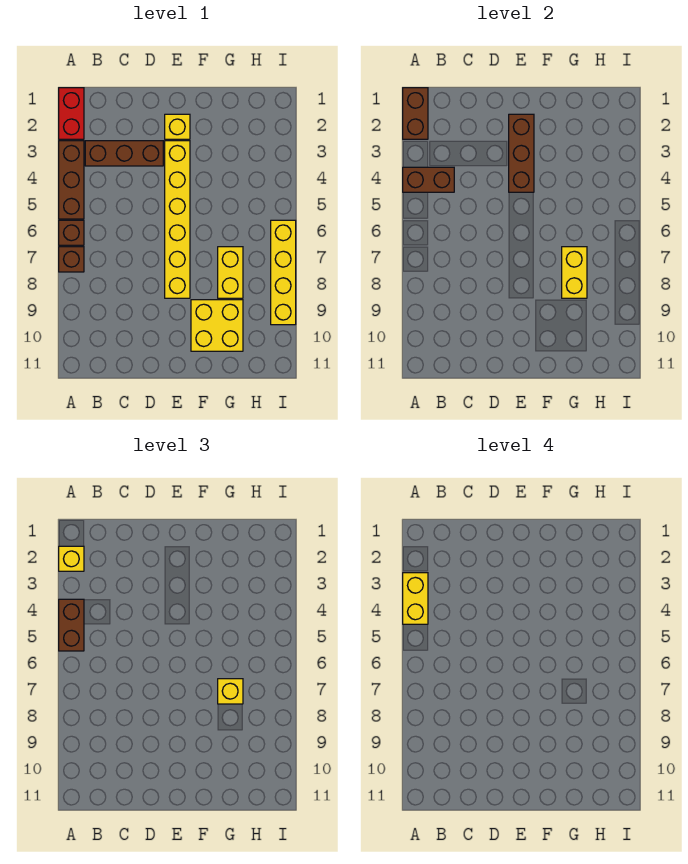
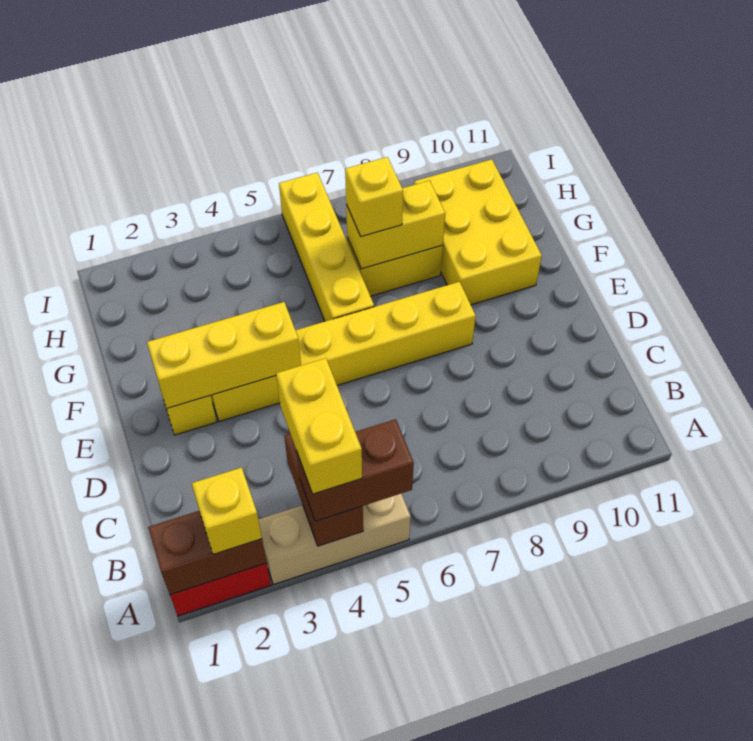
brown 1x3 brick [59,141,84,219] -> tan 1x3 brick [258,494,411,585]
yellow 1x2 brick [403,573,428,624] -> yellow 1x2 brick turned to [276,358,362,494]
brown 1x1 brick [59,220,84,245] -> none
brown 1x1 brick [59,247,84,272] -> none
brown 1x3 brick [85,141,163,166] -> none
brown 1x3 brick [509,114,534,192] -> yellow 1x3 brick [147,302,301,408]
yellow 2x2 brick [191,300,243,351] -> yellow 2x3 brick [414,159,542,305]
yellow 1x4 brick [271,220,296,325] -> yellow 1x4 brick turned to [279,173,374,321]

